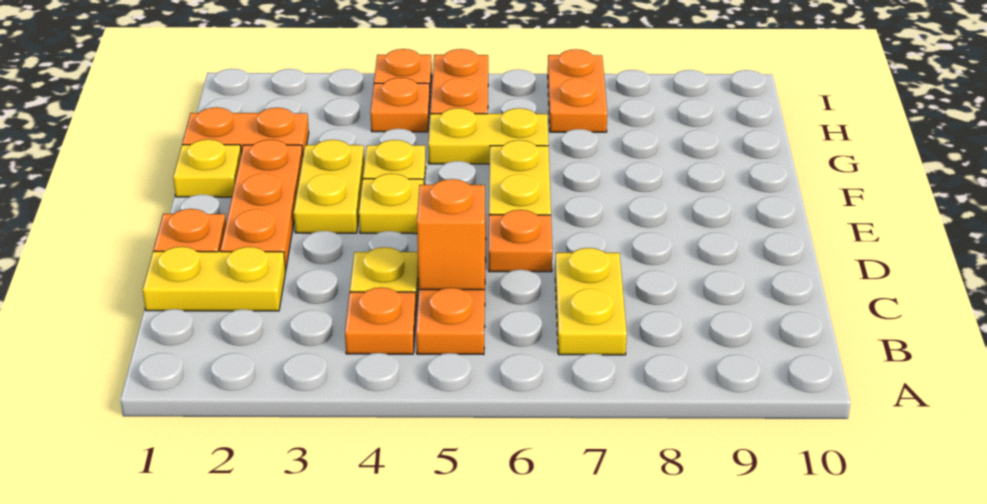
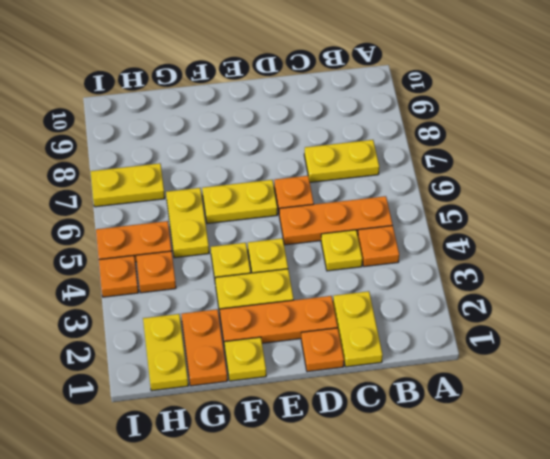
orange 1x1 brick [417,179,485,290] -> none
none -> yellow 1x2 plate [143,314,188,391]
orange 1x2 plate [548,49,607,132] -> yellow 1x2 plate [90,163,165,207]

